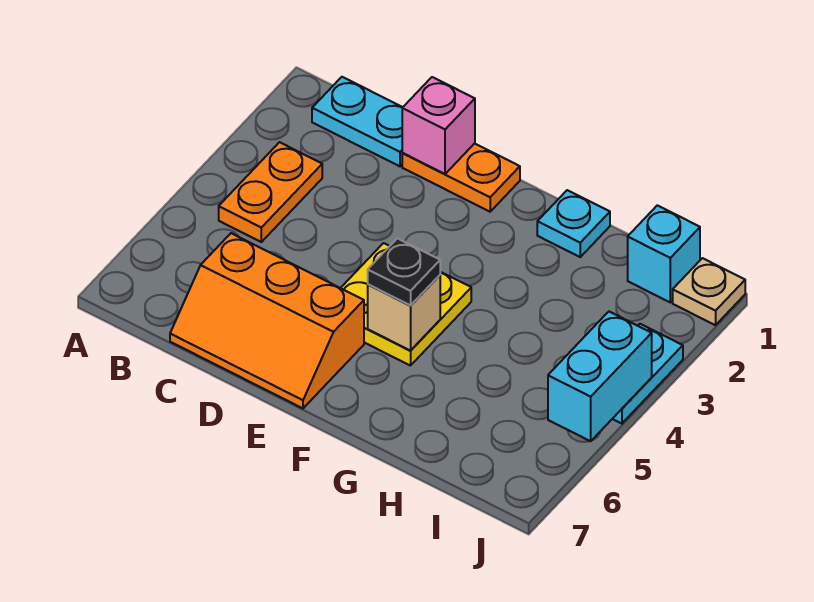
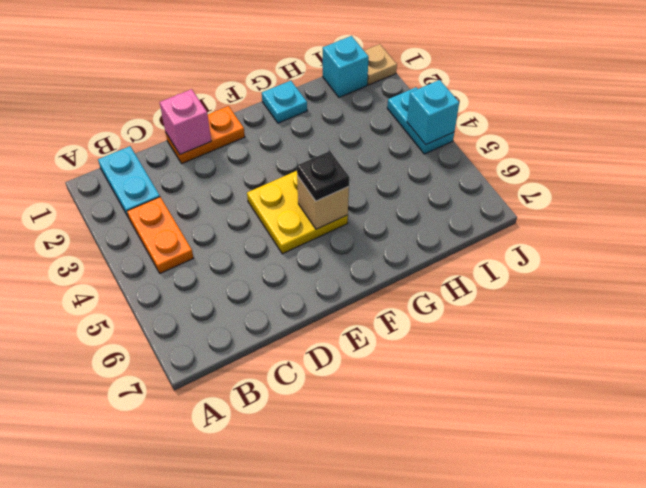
cyan 1x2 plate [312,77,403,166] -> cyan 1x2 plate turned to [98,146,160,218]
orange 2x3 slope [170,233,364,408] -> none
cyan 1x2 brick [548,312,652,441] -> cyan 1x1 brick [407,80,459,145]

